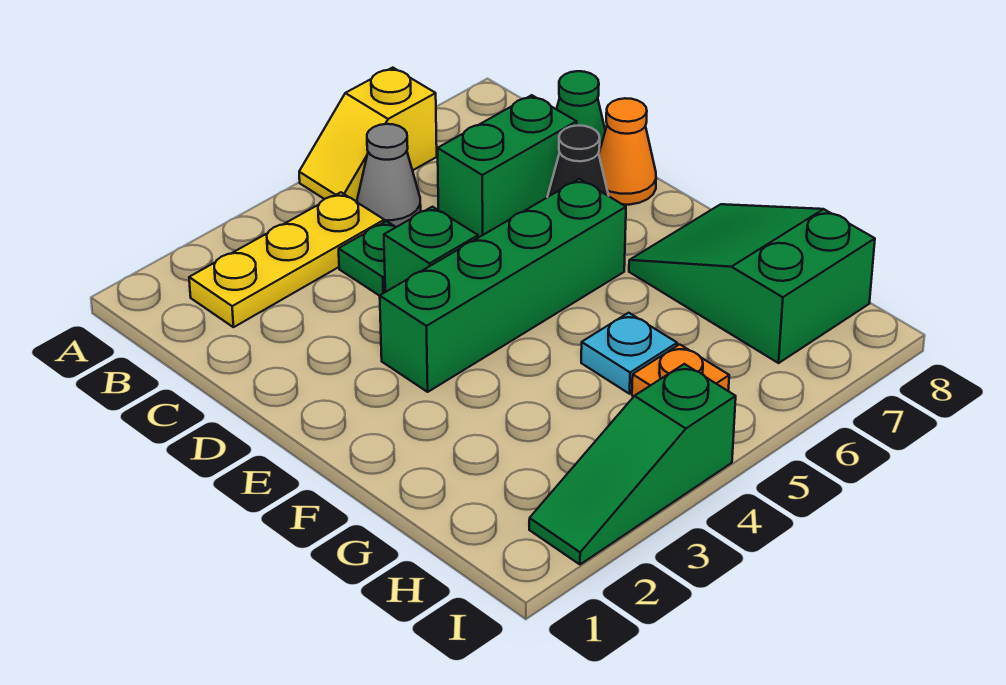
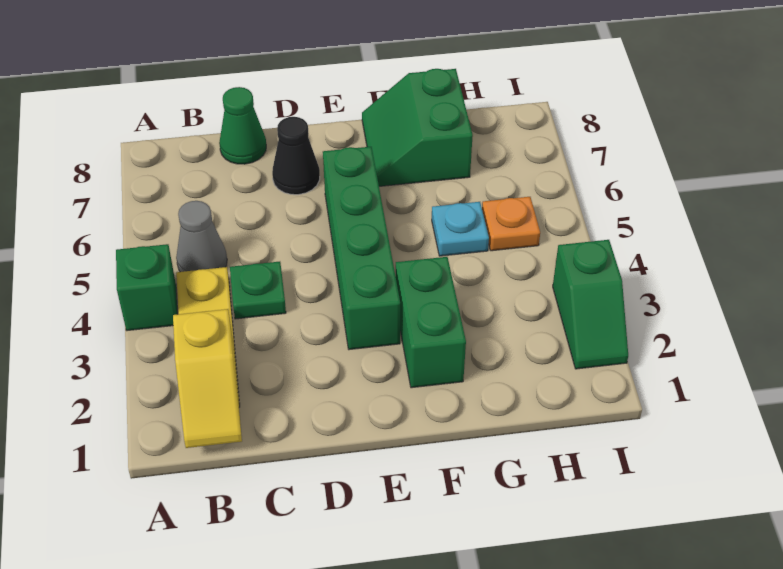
yellow 1x2 slope [299,68,437,202] -> yellow 1x2 slope moved to [173,309,242,448]
green 1x2 brick [438,95,577,238] -> green 1x2 brick moved to [396,257,466,388]
green 1x1 brick [384,207,478,292] -> green 1x1 brick moved to [116,244,178,331]
orange 1x1 cone [599,98,656,205] -> none
green 2x3 slope [629,204,875,363] -> green 2x2 slope [362,69,473,186]
green 1x3 slope [529,364,736,564] -> green 1x2 slope [553,240,628,369]

